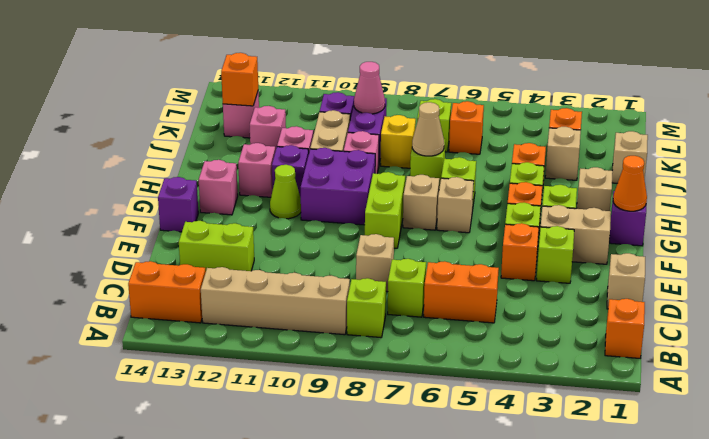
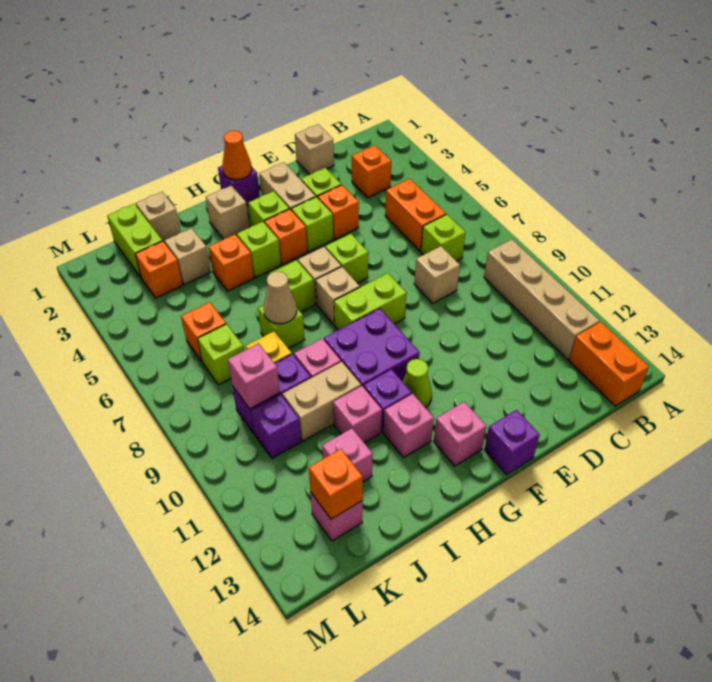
orange 1x1 brick [605,299,645,358] -> orange 1x1 brick moved to [352,145,391,198]
lime 1x1 brick [347,278,386,337] -> lime 1x1 brick moved to [325,234,368,283]
lime 1x2 brick [179,221,254,271] -> lime 1x2 brick moved to [107,204,162,278]
pink 1x1 cone [354,62,385,114] -> pink 1x1 brick [228,343,280,409]

